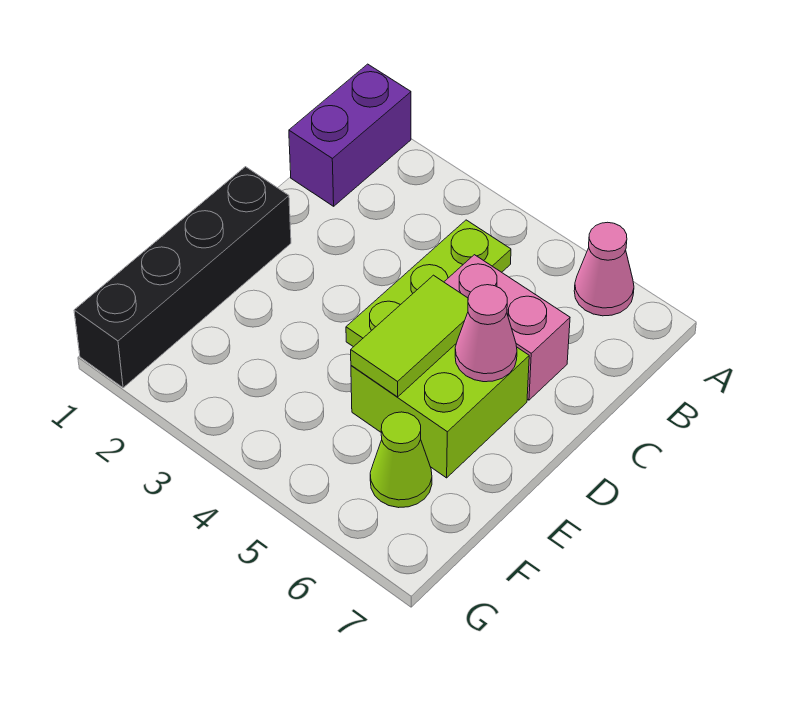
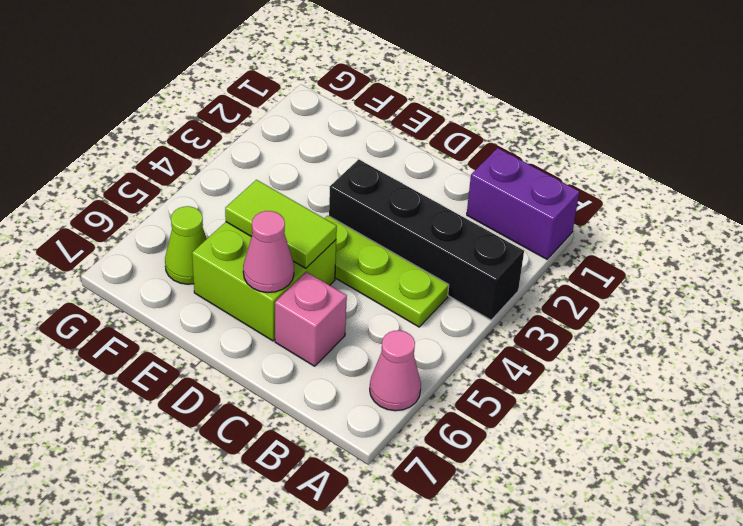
pink 1x2 brick [444,255,570,400] -> pink 1x1 brick [275,272,347,366]
black 1x4 brick [74,167,291,388] -> black 1x4 brick moved to [329,159,524,320]

